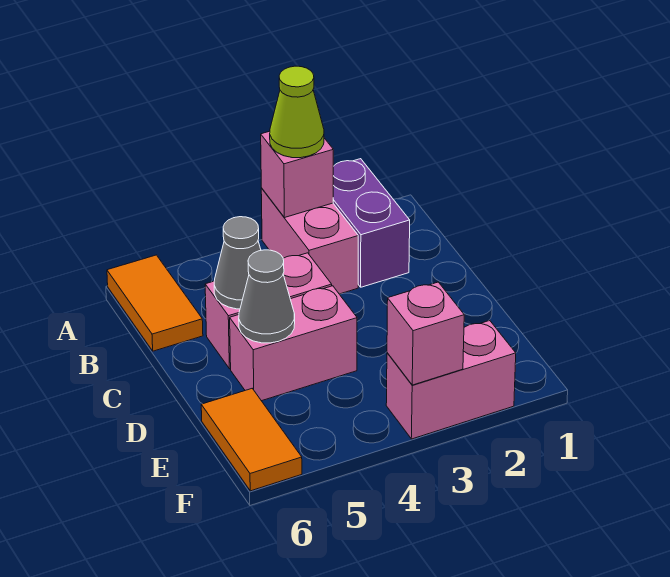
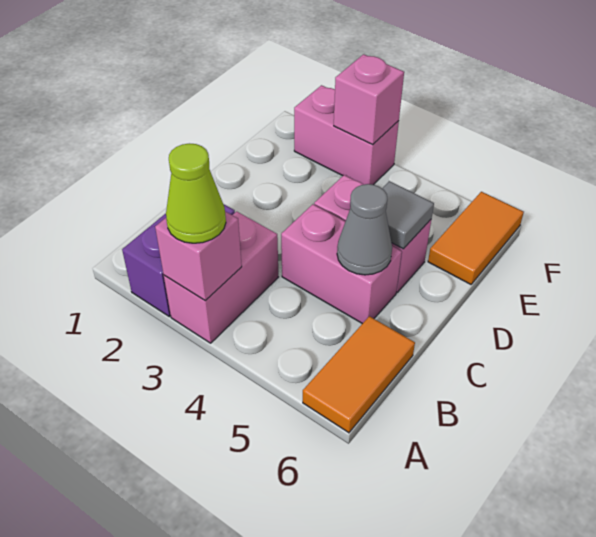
grey 1x1 cone [239,250,295,343] -> grey 1x1 tile [382,181,434,249]

